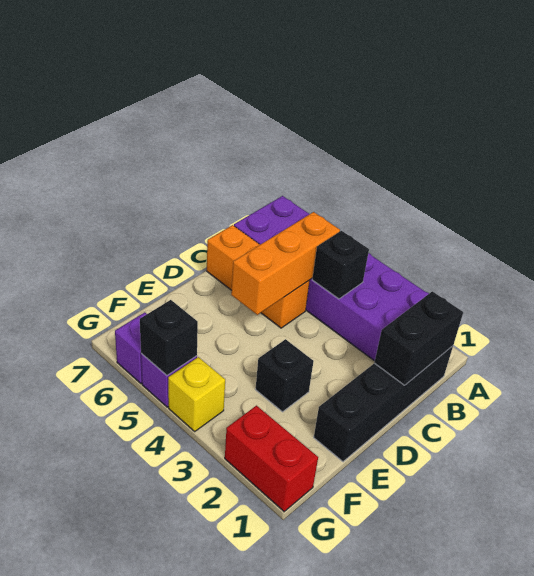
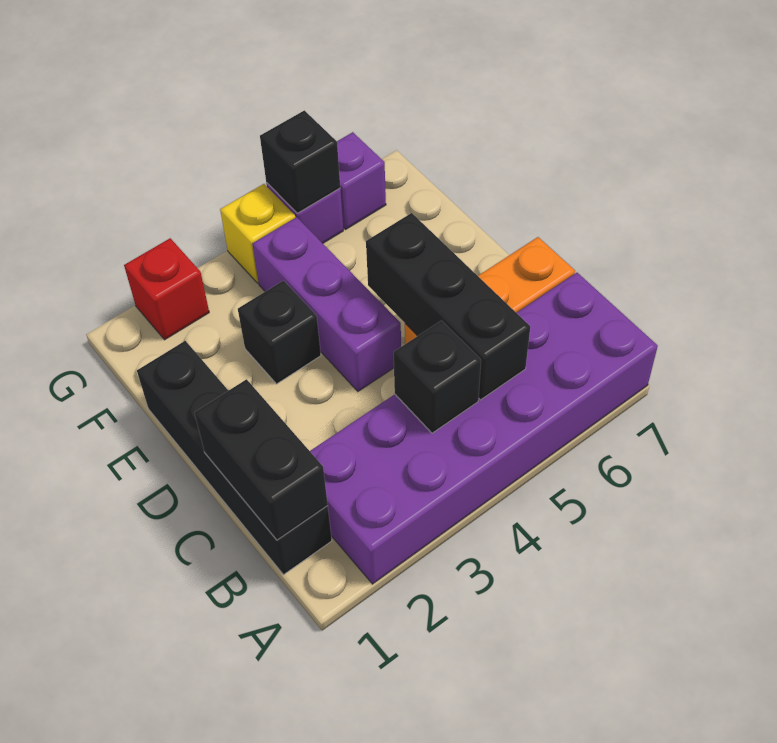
orange 1x3 brick [231,212,340,315] -> black 1x3 brick [366,213,530,400]
none -> purple 1x3 brick [252,217,401,391]
red 1x2 brick [225,406,318,512] -> red 1x1 brick [124,238,209,340]

